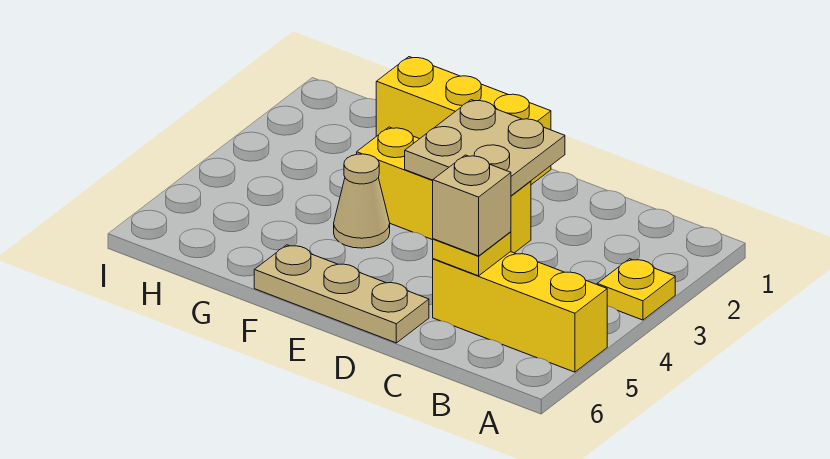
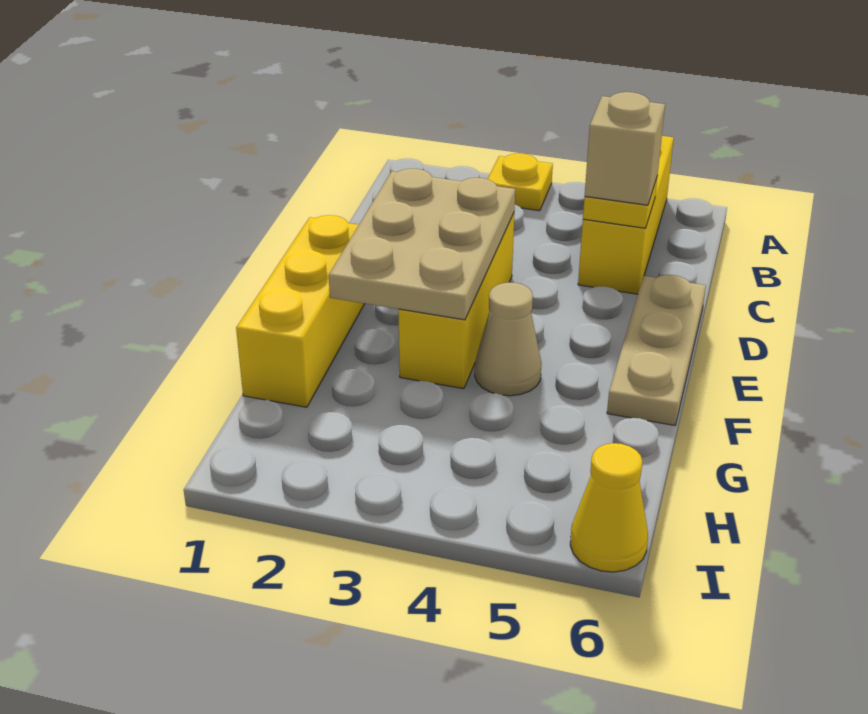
tan 2x2 plate [405,100,565,196] -> tan 2x3 plate [329,169,515,320]
none -> yellow 1x1 cone [570,443,648,572]

